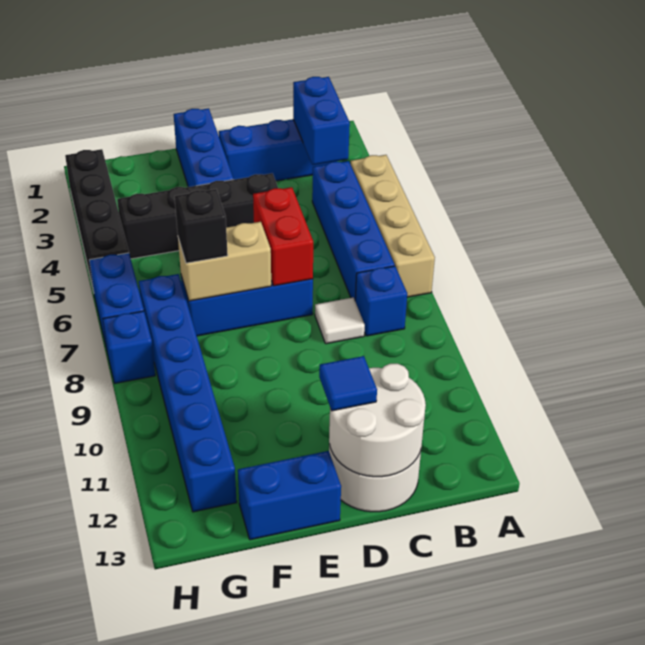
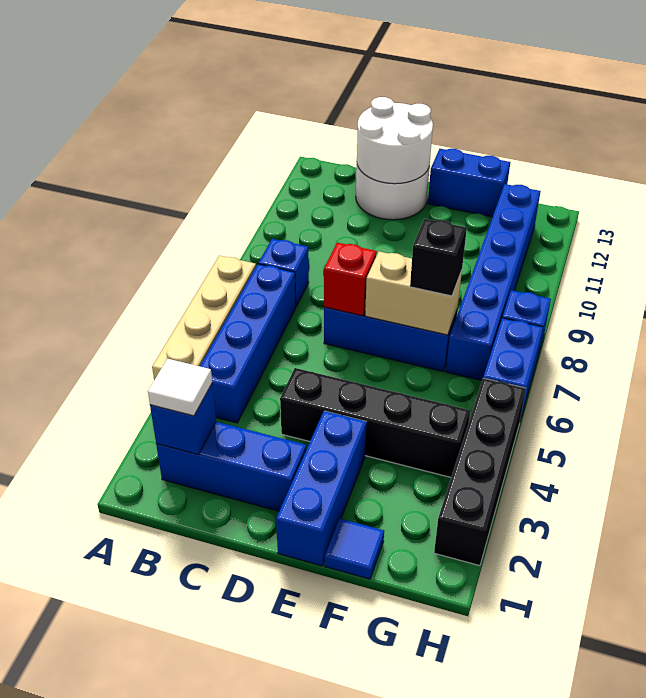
blue 1x2 brick [293,77,350,165] -> blue 1x1 brick [150,384,216,455]
white 1x1 tile [315,298,365,344] -> white 1x1 tile moved to [148,359,212,416]
red 1x2 brick [253,187,313,286] -> red 1x1 brick [324,243,377,316]
blue 1x1 tile [319,356,377,411] -> blue 1x1 tile moved to [325,519,384,579]

